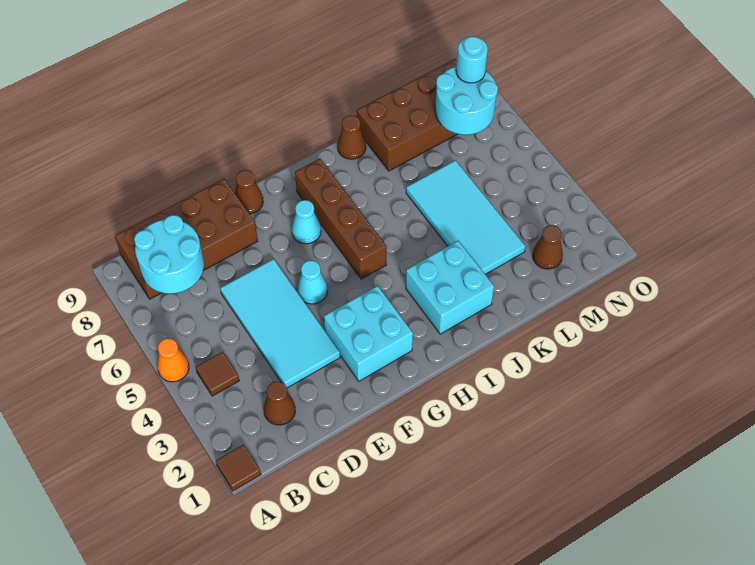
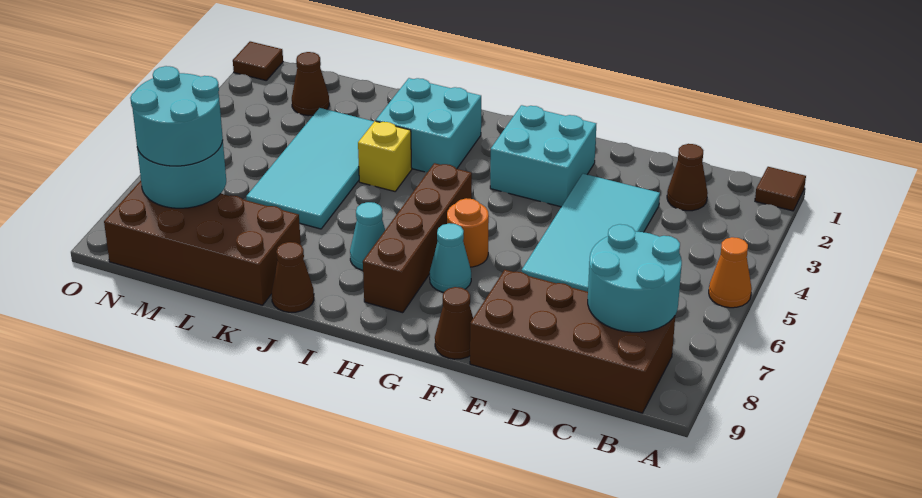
brown 1x1 tile [196,352,239,396] -> brown 1x1 tile moved to [233,41,283,80]
cyan 1x1 cone [297,260,328,304] -> cyan 1x1 cone moved to [350,202,385,270]
none -> orange 1x1 round brick [447,198,489,267]
none -> yellow 1x1 brick [358,121,412,191]
cyan 1x1 round brick [456,36,488,83] -> cyan 2x2 round brick [130,66,223,166]

